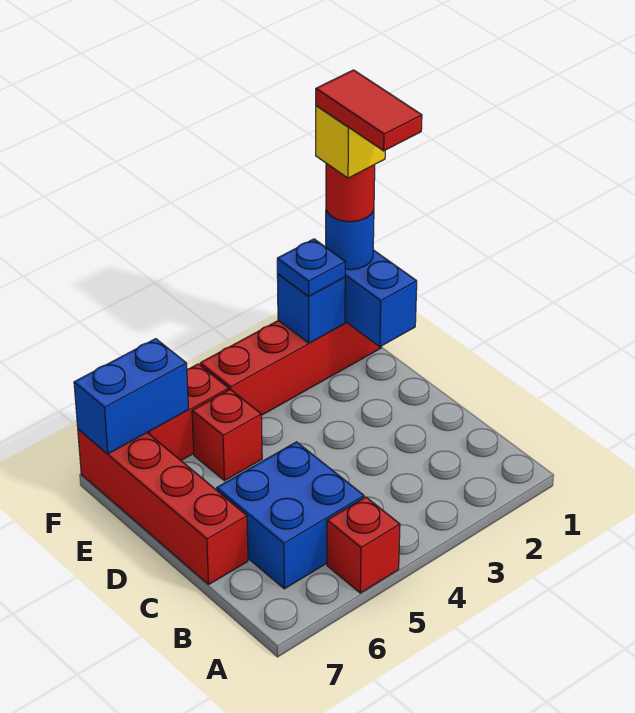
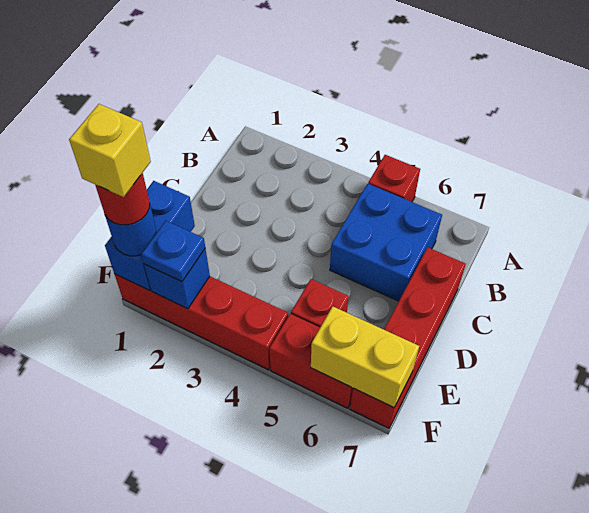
red 1x2 tile [316,70,422,151] -> none
blue 1x2 brick [74,339,188,454] -> yellow 1x2 brick [311,307,419,408]

